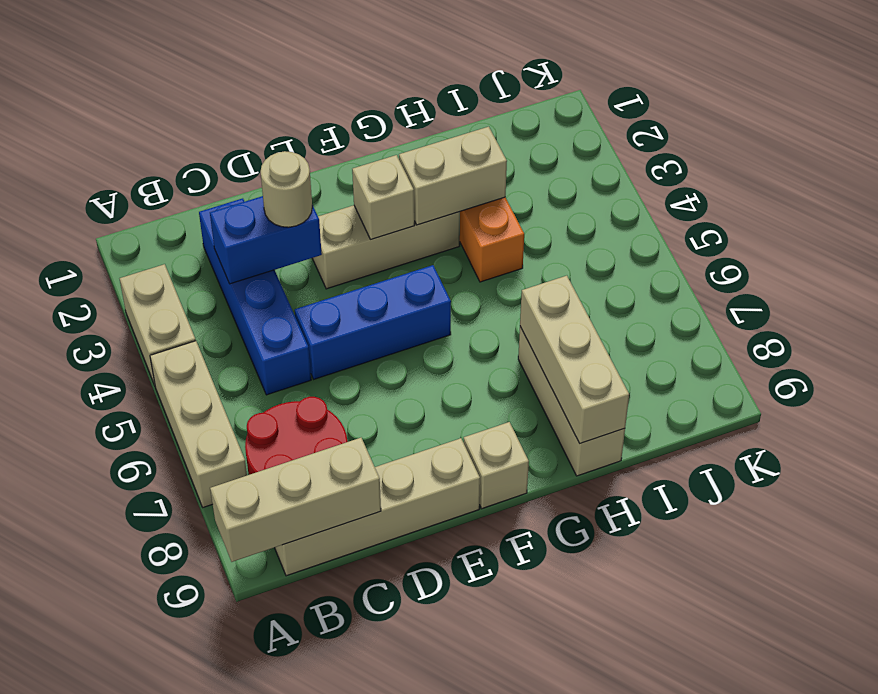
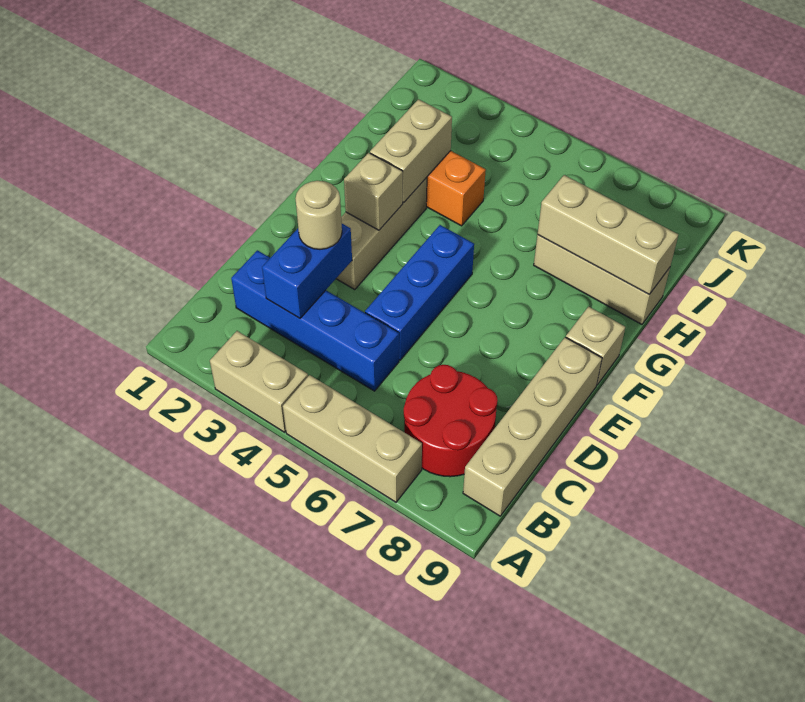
tan 1x3 brick [210,438,381,562] -> none

